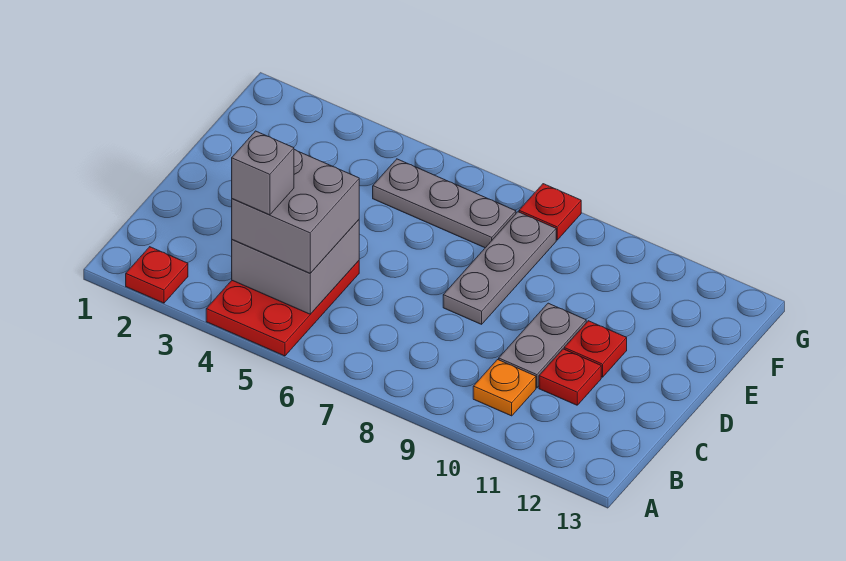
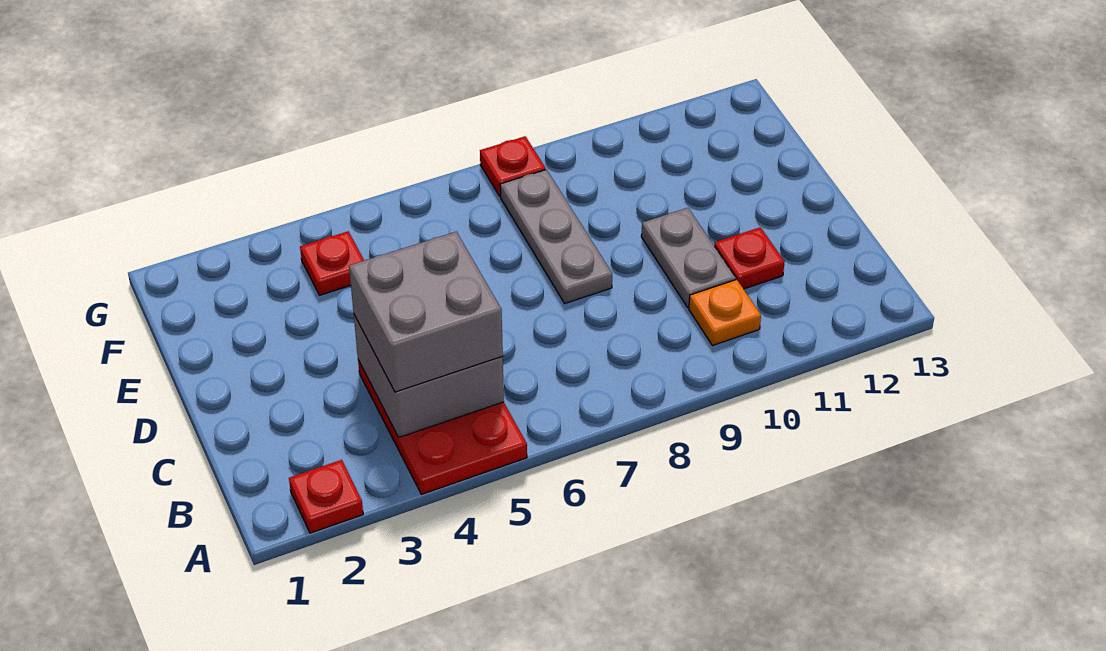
grey 1x1 brick [232,131,294,215] -> none
red 1x1 plate [564,321,627,377] -> red 1x1 plate moved to [300,231,364,295]
grey 1x3 plate [373,159,516,248] -> none

